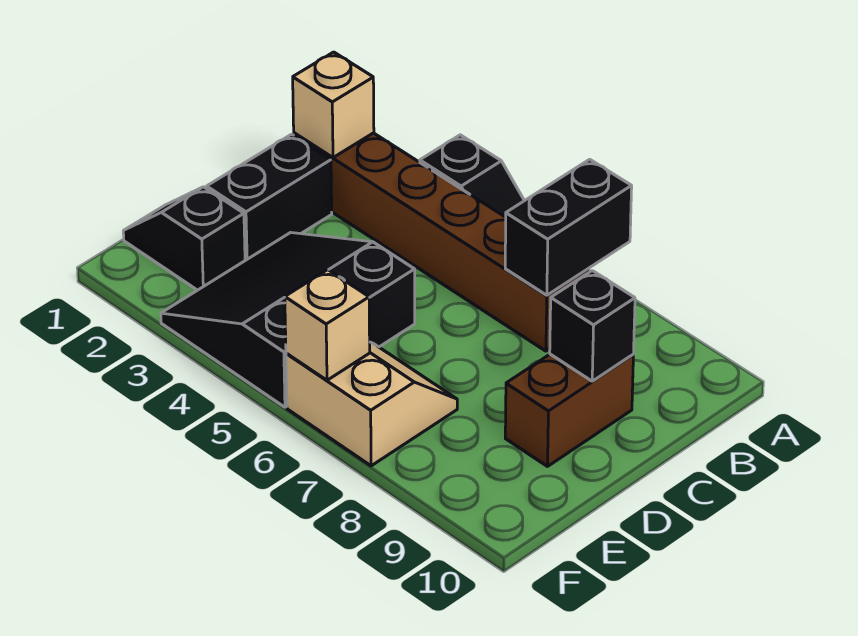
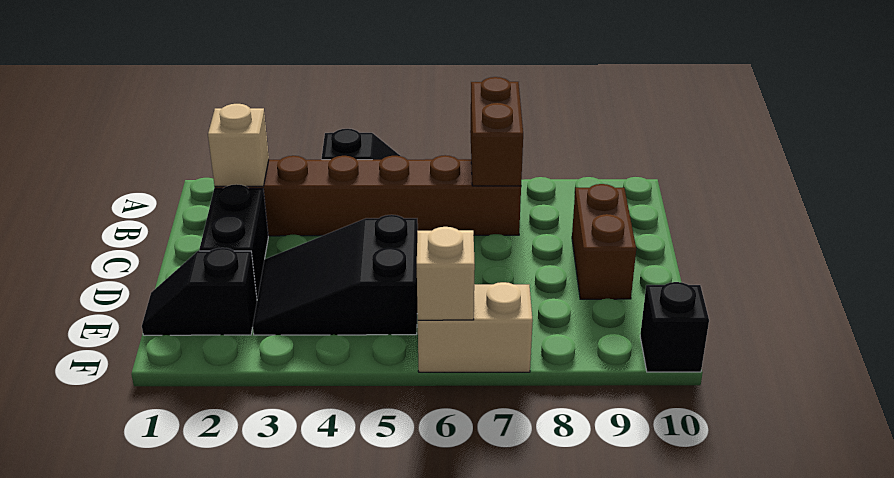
black 1x2 brick [505,159,632,295] -> brown 1x2 brick [470,77,523,186]
black 1x1 brick [550,271,635,381] -> black 1x1 brick moved to [640,282,709,372]
black 3x3 slope [161,233,415,407] -> black 2x3 slope [253,215,418,335]

